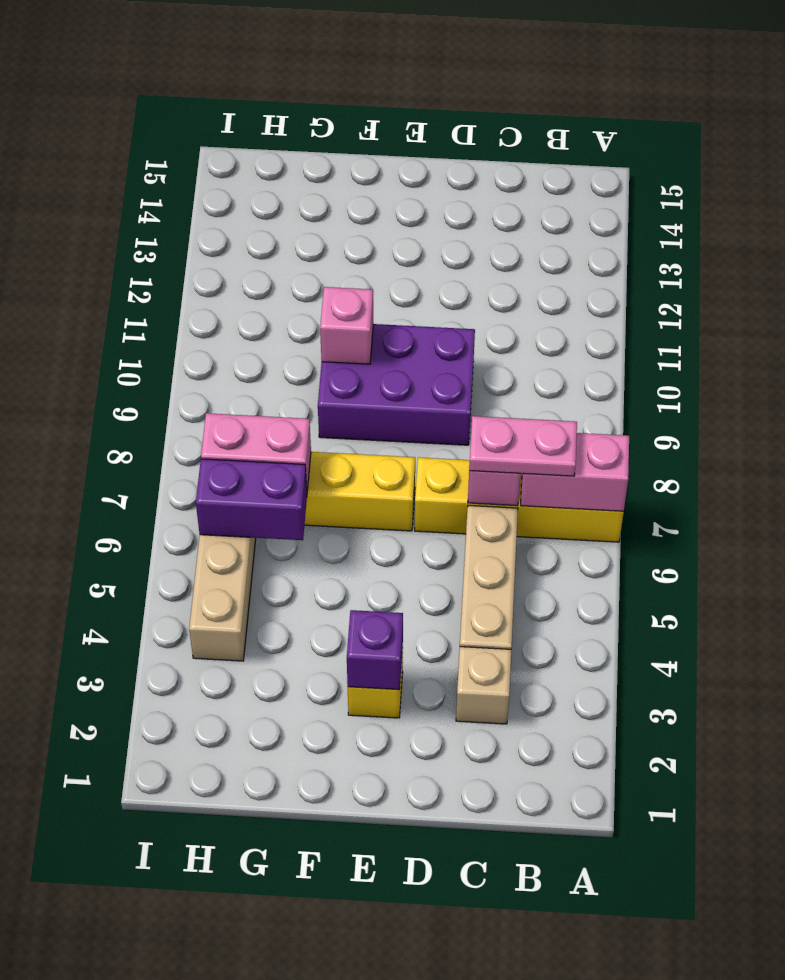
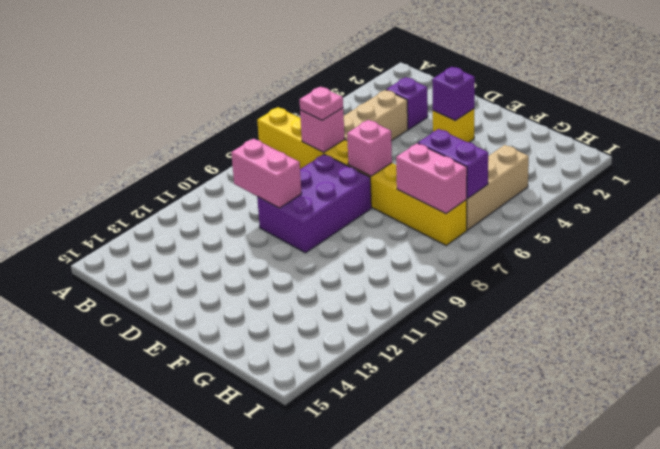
pink 1x2 brick [521,433,629,511] -> pink 1x2 brick moved to [231,139,302,208]
pink 1x2 plate [469,416,577,476] -> pink 1x1 plate [299,87,343,120]
tan 1x1 brick [456,647,511,724] -> purple 1x1 brick [386,77,428,129]
purple 2x3 brick [318,324,475,445] -> purple 2x3 brick turned to [257,154,371,253]
pink 1x1 brick [320,287,373,364] -> pink 1x1 brick moved to [347,120,392,176]

